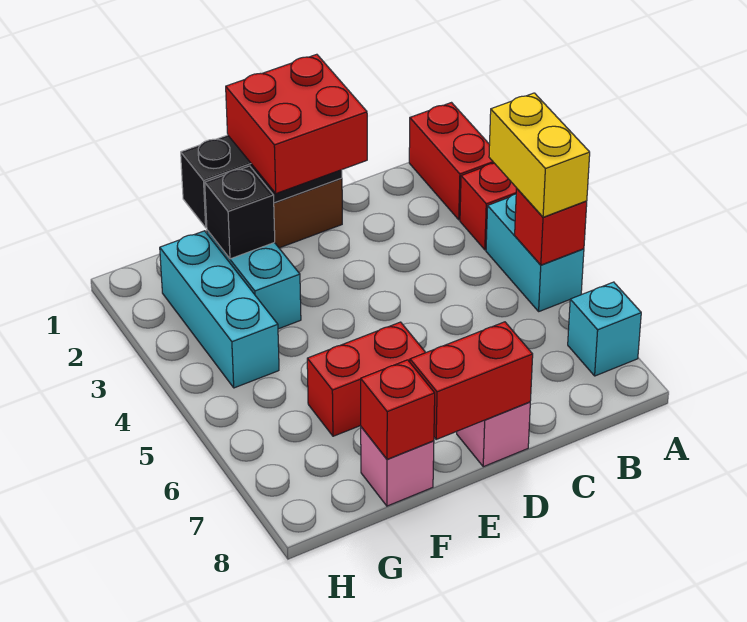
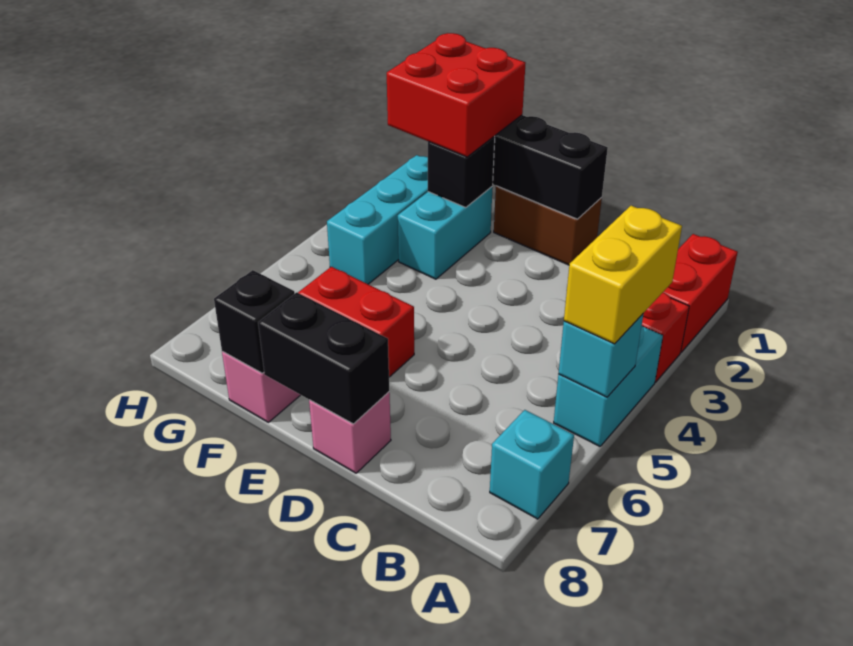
red 1x1 brick [515,189,587,265] -> cyan 1x1 brick [558,314,643,397]
red 2x2 brick [226,54,367,193] -> red 2x2 brick moved to [387,33,526,157]
red 1x2 brick [410,322,533,439] -> black 1x2 brick [258,292,389,424]
red 1x1 brick [361,360,435,459] -> black 1x1 brick [214,270,295,373]

